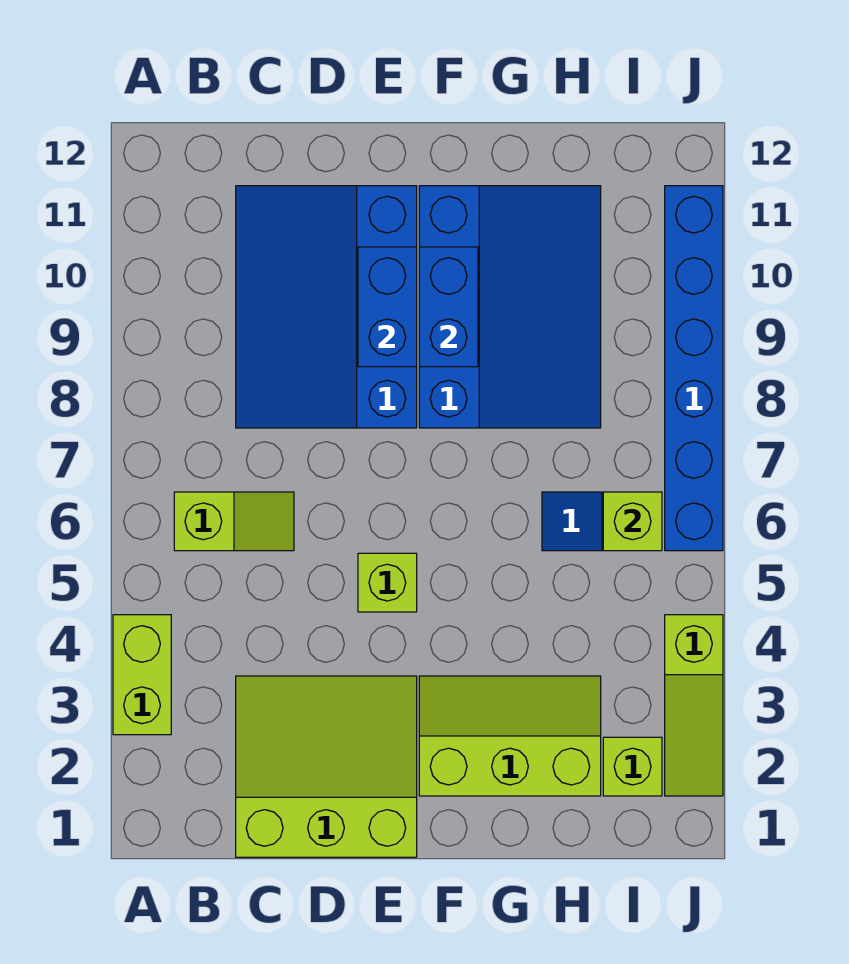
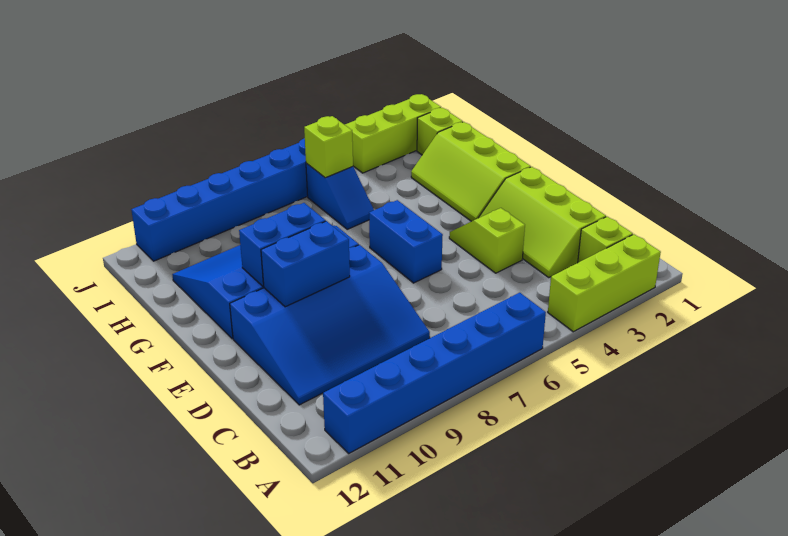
lime 1x2 brick [113,615,171,735] -> lime 1x3 brick [548,234,661,332]
none -> blue 1x6 brick [323,293,546,453]
lime 1x2 slope [174,492,294,551] -> lime 1x2 slope moved to [449,208,525,273]
lime 3x3 slope [236,676,417,857] -> lime 2x3 slope [479,167,606,278]
lime 1x1 brick [358,553,417,612] -> lime 1x1 brick moved to [578,217,633,263]
none -> blue 1x2 brick [369,200,443,283]
lime 1x3 slope [665,615,723,796] -> lime 1x3 brick [345,94,441,173]

